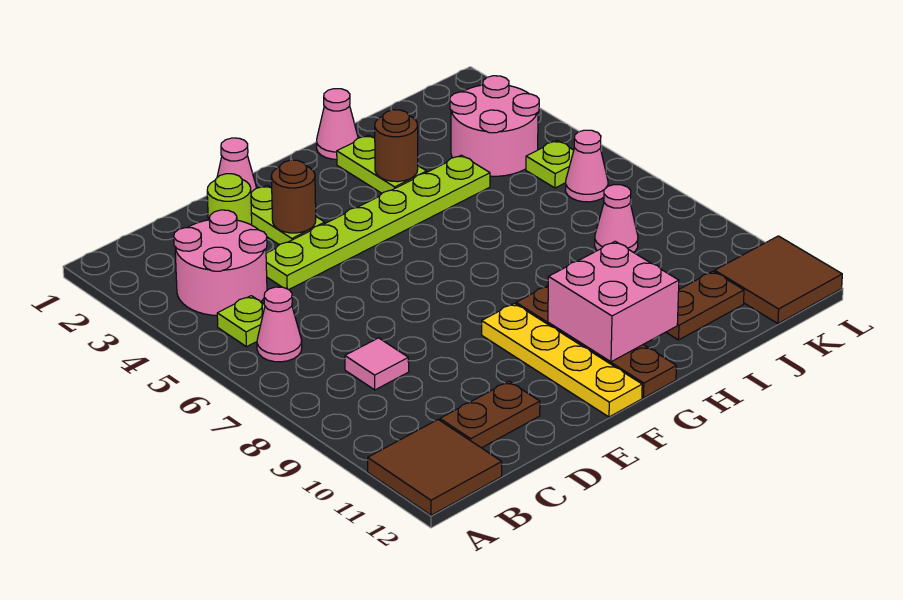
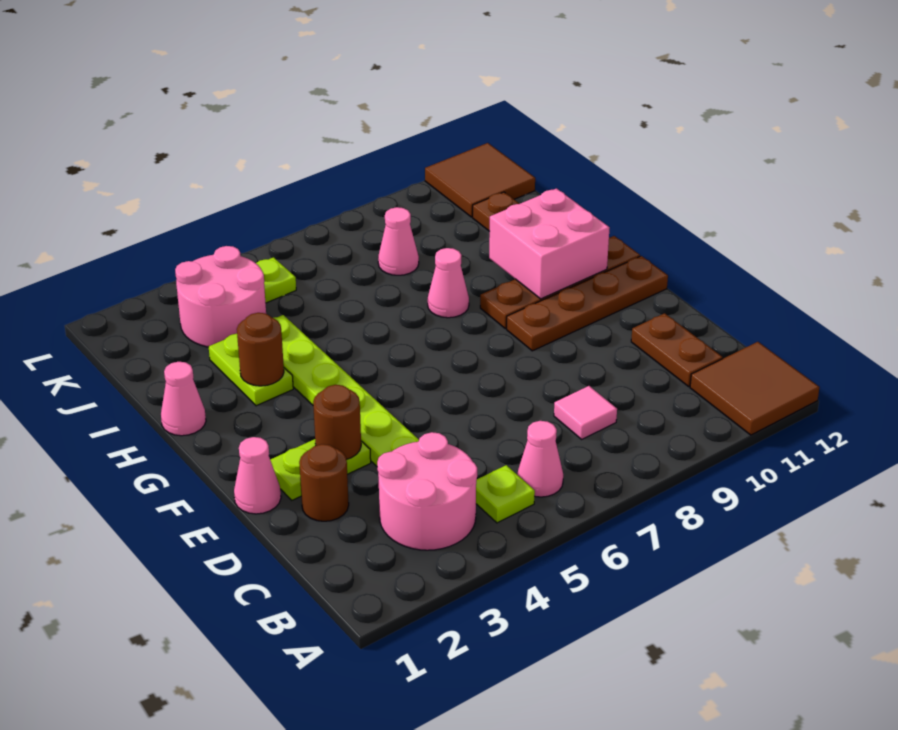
lime 1x1 round brick [207,174,252,225] -> brown 1x1 round brick [299,444,349,521]
yellow 1x4 plate [482,303,642,417] -> brown 1x4 plate [507,256,668,351]
lime 1x2 plate [337,135,427,193] -> lime 1x2 plate turned to [209,334,293,406]
pink 1x1 cone [565,130,608,202] -> pink 1x1 cone moved to [428,248,469,318]

